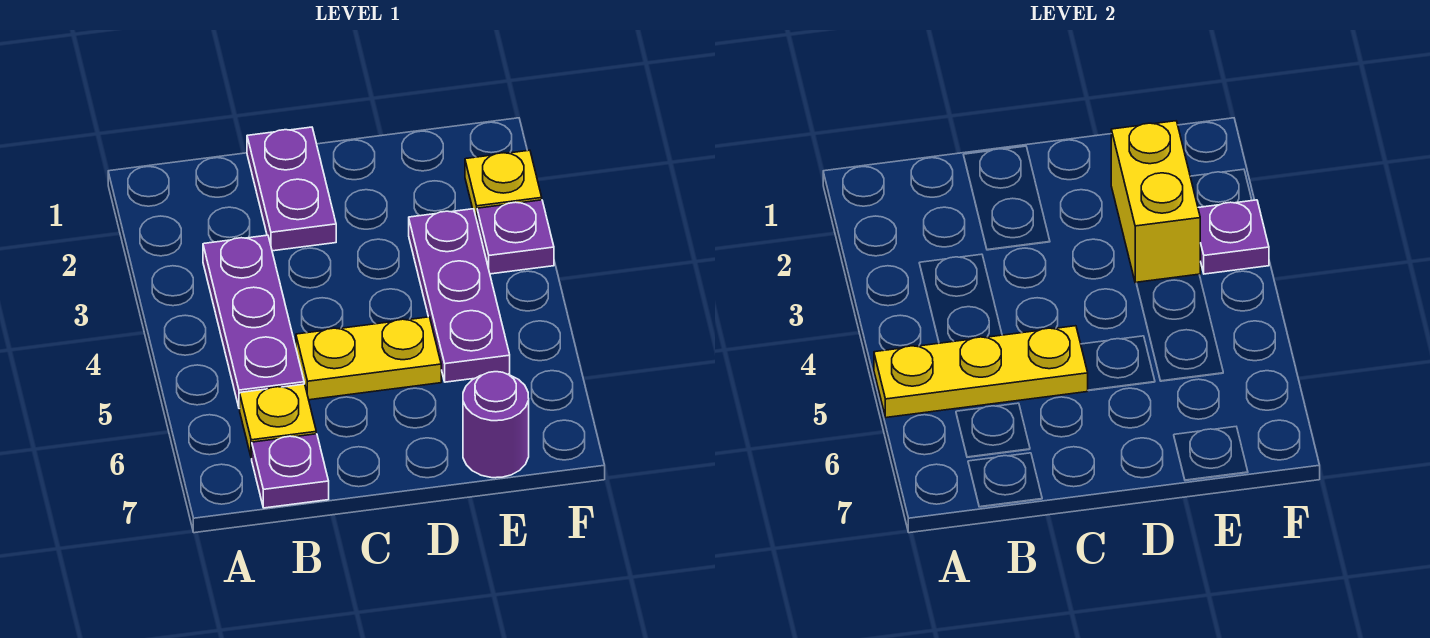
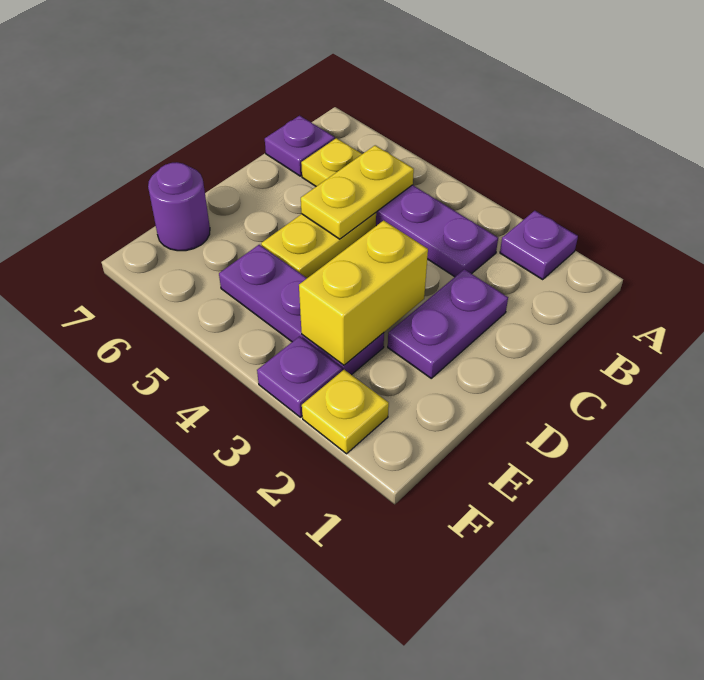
yellow 1x3 plate [874,326,1088,418] -> yellow 1x2 plate [301,145,414,239]
purple 1x2 plate [247,127,336,251] -> purple 1x2 plate turned to [388,269,508,378]
yellow 1x2 brick [1111,121,1200,283] -> yellow 1x2 brick turned to [299,220,428,365]
purple 1x1 plate [1198,200,1269,274] -> purple 1x1 plate moved to [500,211,578,279]

